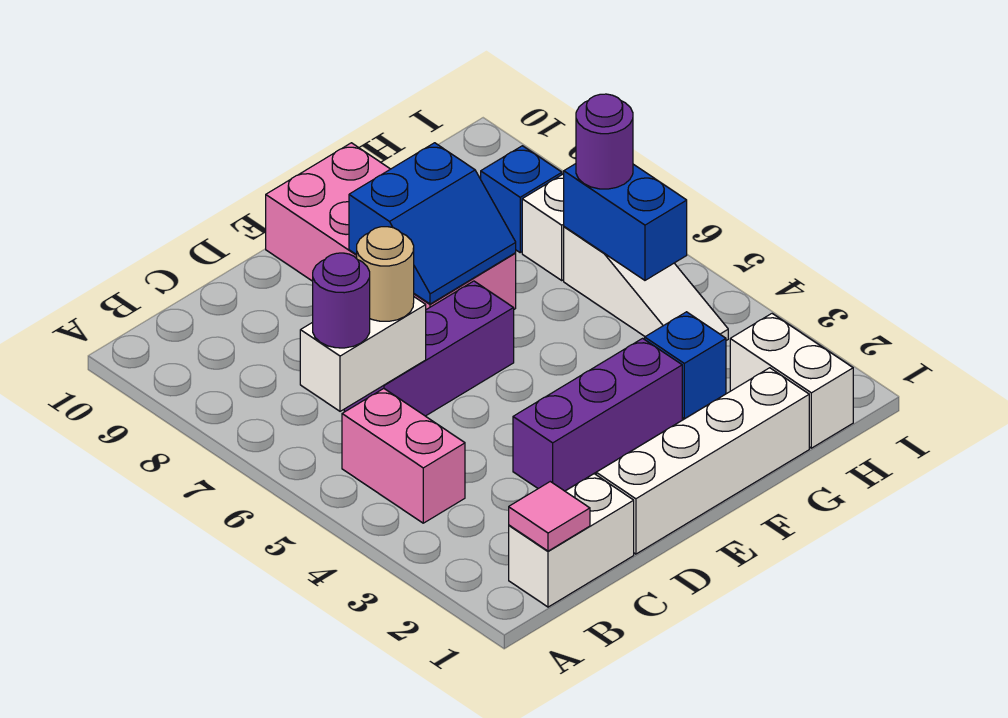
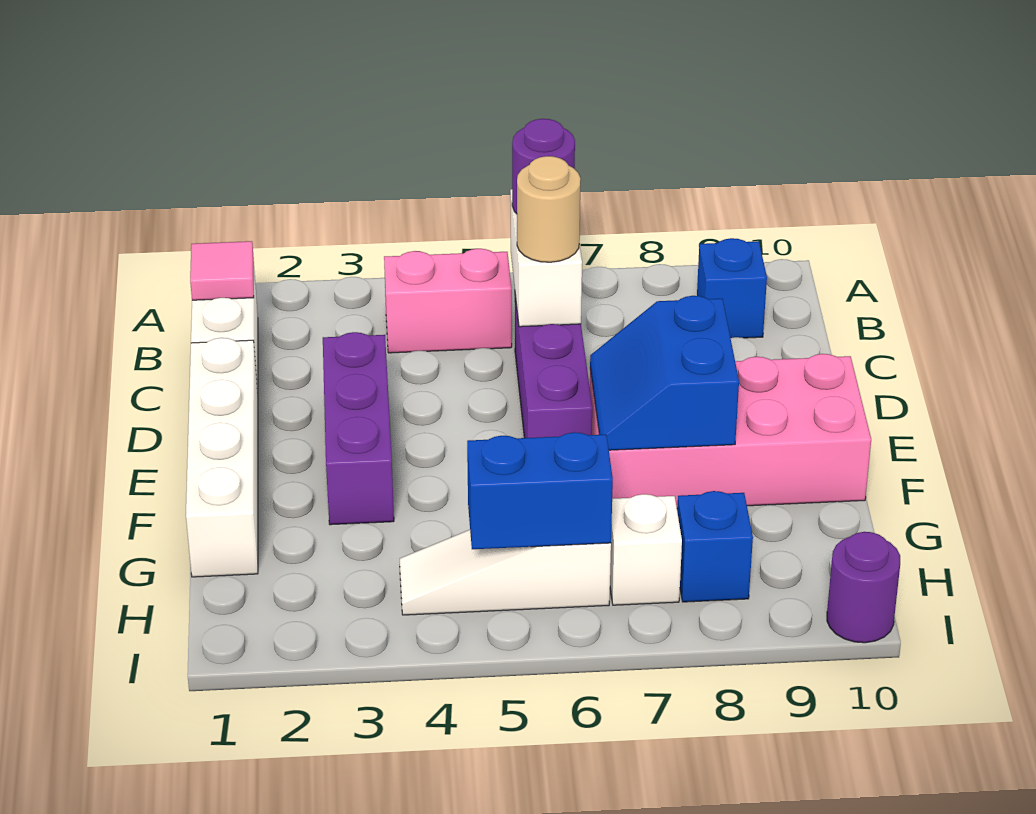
blue 1x1 brick [645,312,726,419] -> blue 1x1 brick moved to [697,238,767,338]
white 1x2 brick [730,314,853,448] -> none
purple 1x1 round brick [576,94,633,189] -> purple 1x1 round brick moved to [827,532,900,643]

